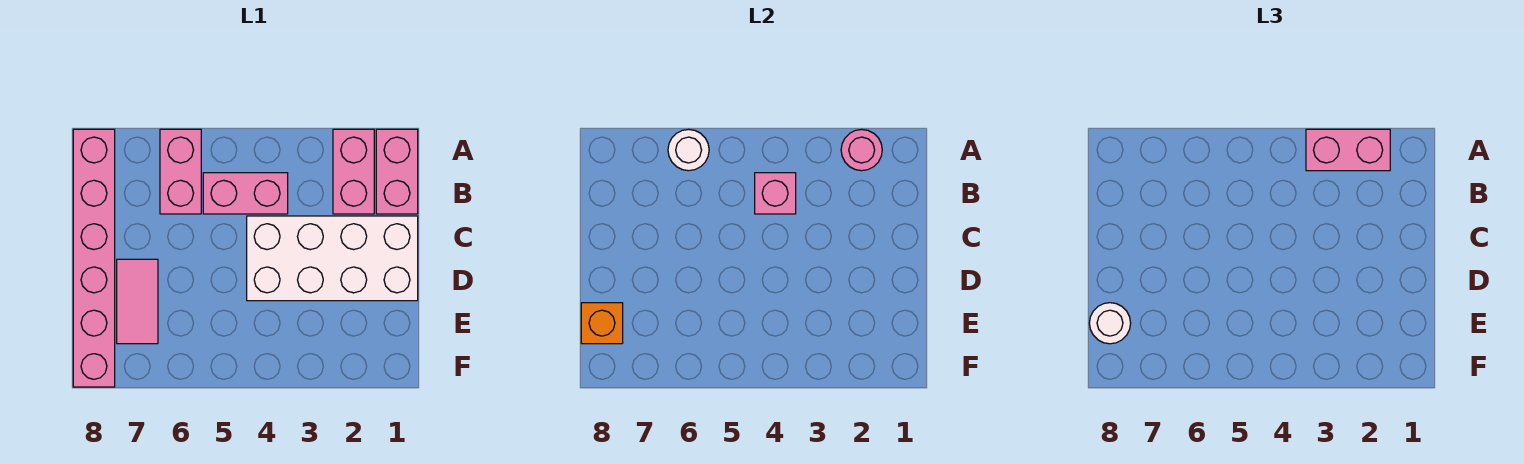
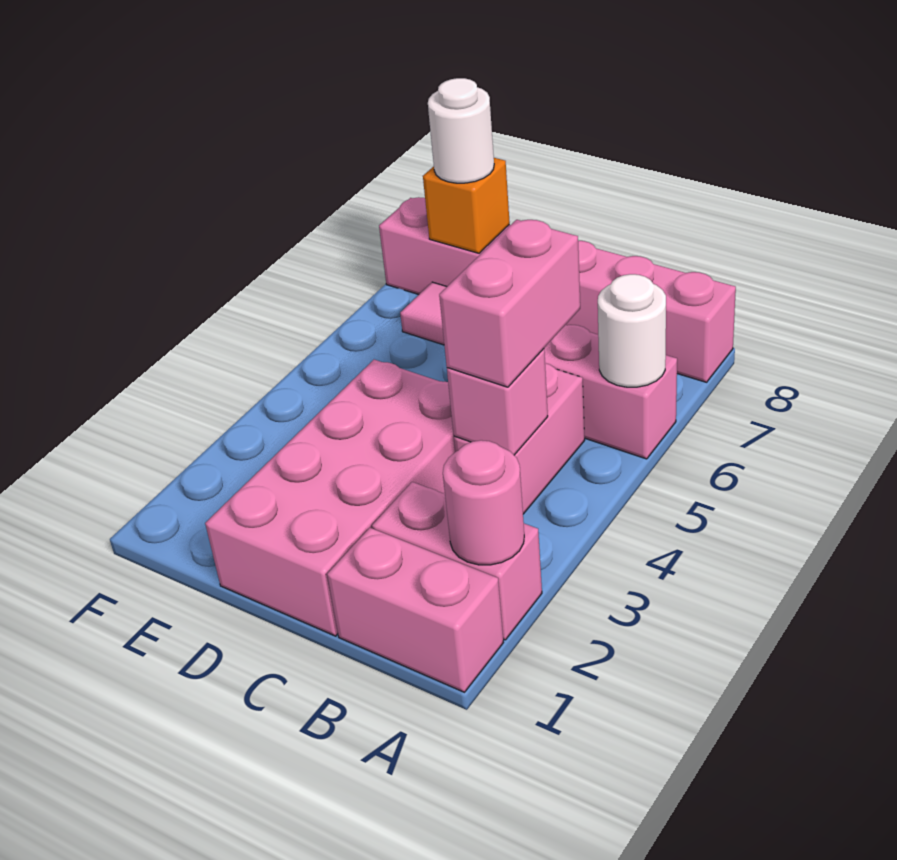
pink 1x2 brick [1306,129,1390,171] -> pink 1x2 brick moved to [439,220,580,387]
white 2x4 brick [247,216,418,301] -> pink 2x4 brick [205,360,455,636]

